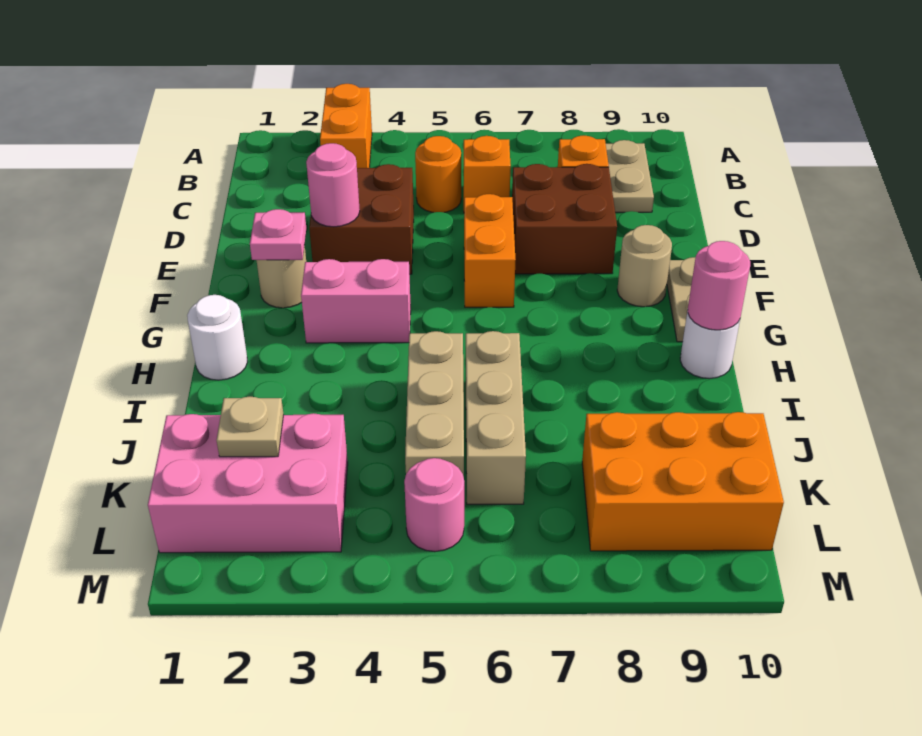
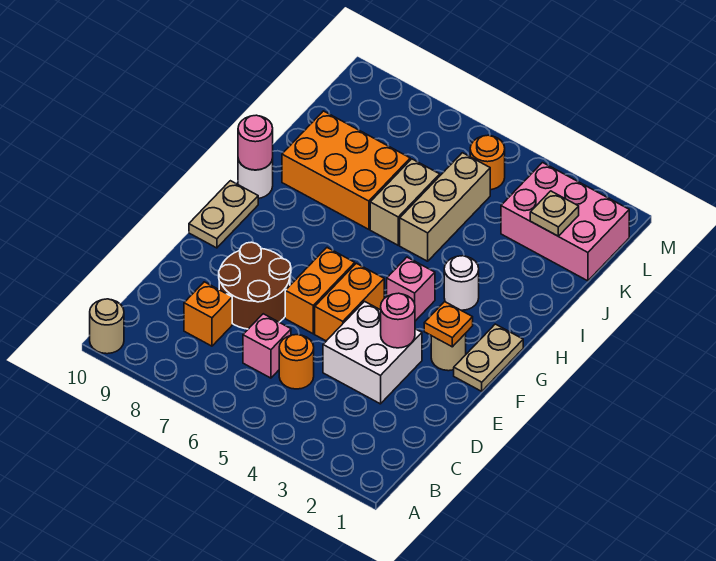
orange 1x2 brick [320,84,372,168] -> orange 1x2 brick moved to [315,263,384,341]
tan 1x2 plate [606,140,654,212] -> tan 1x2 plate moved to [454,324,523,391]
orange 1x1 brick [464,136,511,198] -> pink 1x1 brick [243,314,291,378]
brown 2x2 brick [309,164,414,274] -> white 2x2 brick [323,301,422,404]
brown 2x2 brick [512,164,617,274] -> brown 2x2 round brick [219,242,291,329]
pink 1x1 plate [250,209,306,260] -> orange 1x1 plate [424,302,473,347]
tan 1x1 round brick [617,225,672,307] -> tan 1x1 round brick moved to [90,299,124,354]
pink 1x2 brick [301,259,411,343] -> pink 1x1 brick [387,257,435,321]
white 1x1 round brick [187,295,247,380] -> white 1x1 round brick moved to [444,256,479,310]
tan 1x3 brick [466,331,526,504] -> tan 1x2 brick [370,159,440,245]
orange 2x3 brick [582,412,784,551] -> orange 2x3 brick moved to [282,111,410,229]
pink 1x1 round brick [404,458,464,552] -> orange 1x1 round brick [470,135,505,190]

